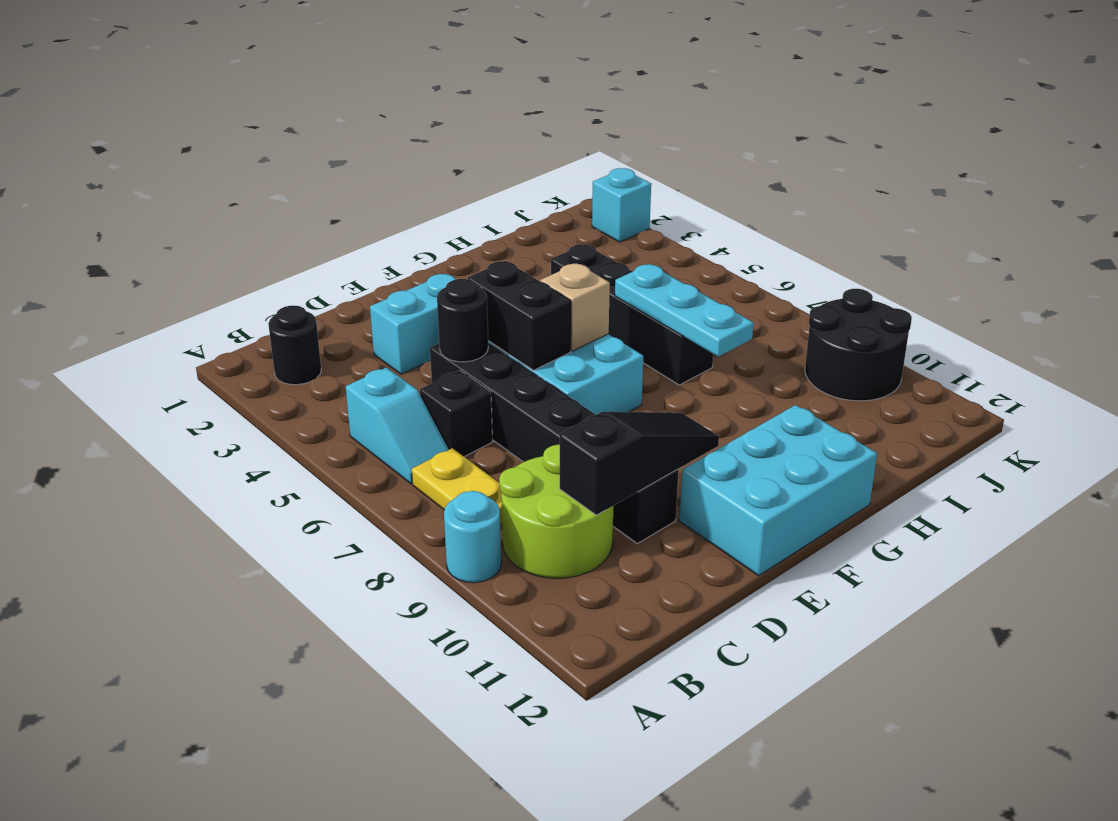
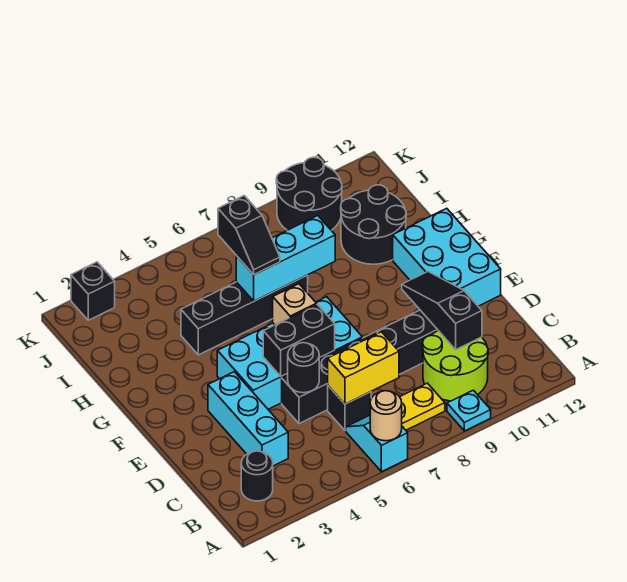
none -> tan 1x1 round brick [370,391,402,441]
cyan 1x1 round brick [444,491,501,583] -> cyan 1x1 plate [447,390,491,431]
cyan 1x2 slope [346,367,449,484] -> cyan 1x2 slope turned to [346,415,408,472]
none -> yellow 1x2 brick [328,332,399,404]
cyan 1x2 brick [370,274,455,374] -> cyan 1x3 brick [208,372,288,466]
cyan 1x3 plate [615,264,754,357] -> cyan 1x3 brick [236,216,335,301]
none -> black 1x2 slope [218,196,280,275]
none -> black 2x2 round brick [341,185,406,264]
cyan 1x1 brick [592,168,651,242] -> black 1x1 brick [71,262,115,320]

